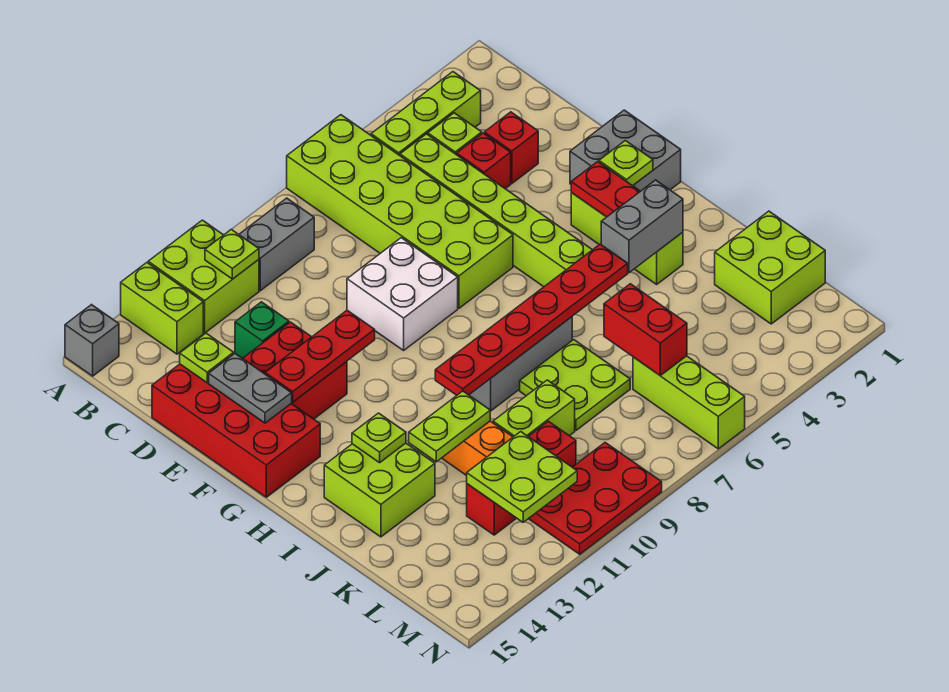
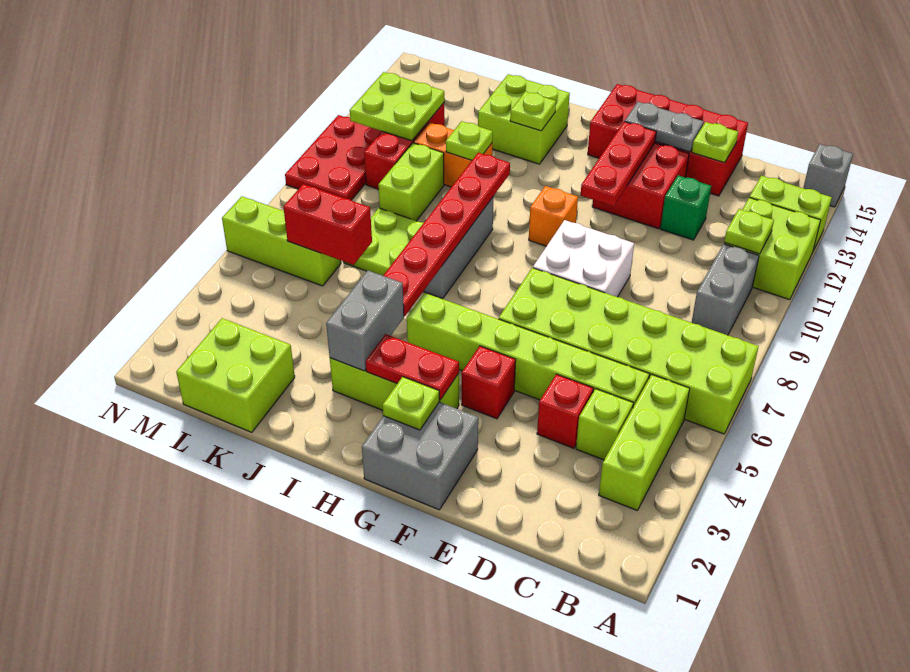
red 1x1 brick [484,112,538,183] -> red 1x1 brick moved to [462,346,516,419]
none -> orange 1x1 brick [529,186,578,246]
lime 1x2 plate [409,391,490,462] -> lime 1x1 plate [446,121,493,160]

